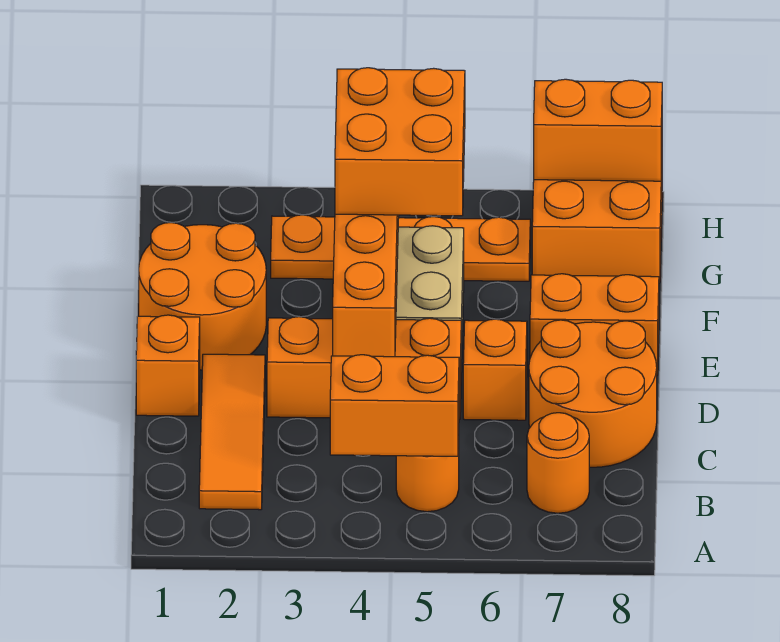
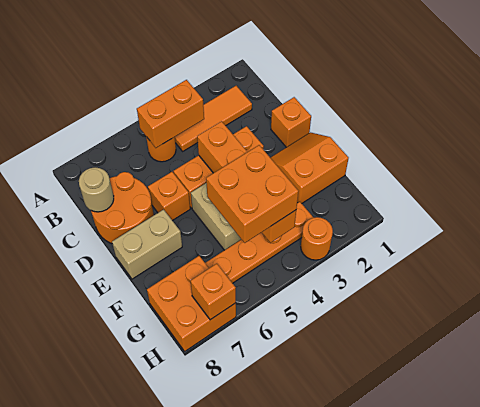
orange 1x3 tile [199,354,265,510] -> orange 1x3 tile turned to [175,86,252,151]
orange 1x1 round brick [527,413,589,513] -> orange 1x1 round brick moved to [301,217,333,260]
none -> tan 1x1 round brick [79,167,114,212]
orange 2x2 round brick [139,223,266,370] -> orange 2x2 slope [270,132,349,203]
orange 1x2 brick [530,274,659,375] -> tan 1x2 brick [112,210,182,279]
orange 1x2 brick [534,79,662,181] -> orange 1x1 brick [191,264,236,320]

